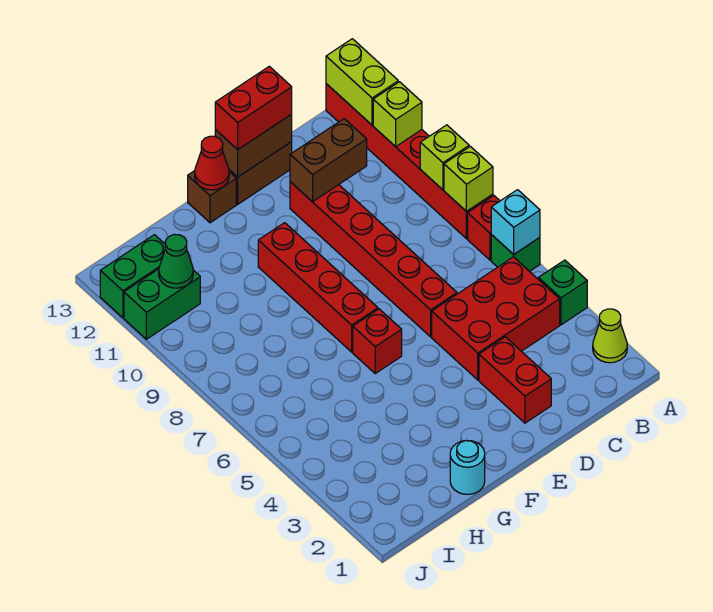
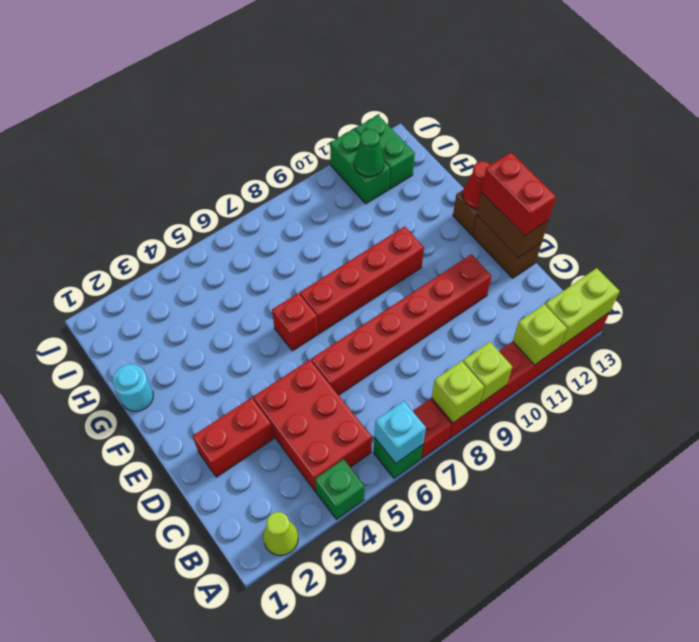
brown 1x2 brick [290,119,367,202] -> none

